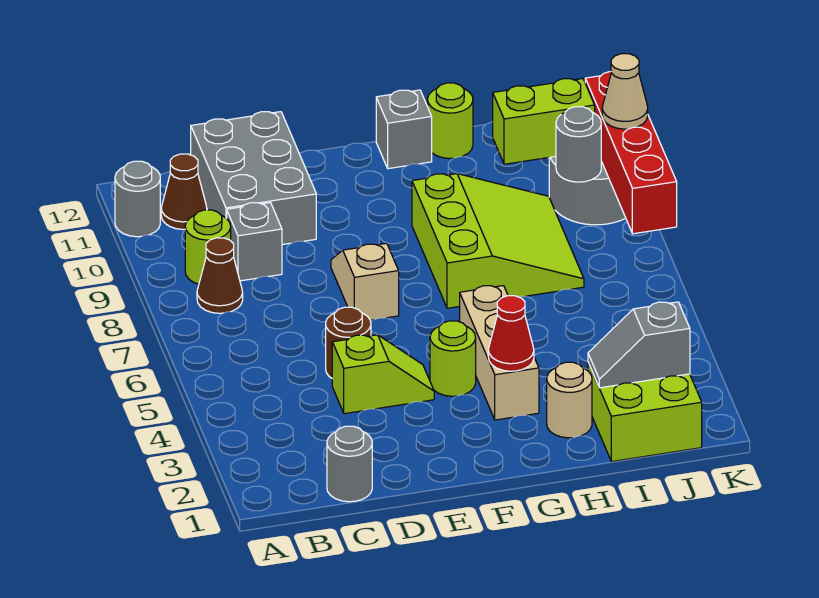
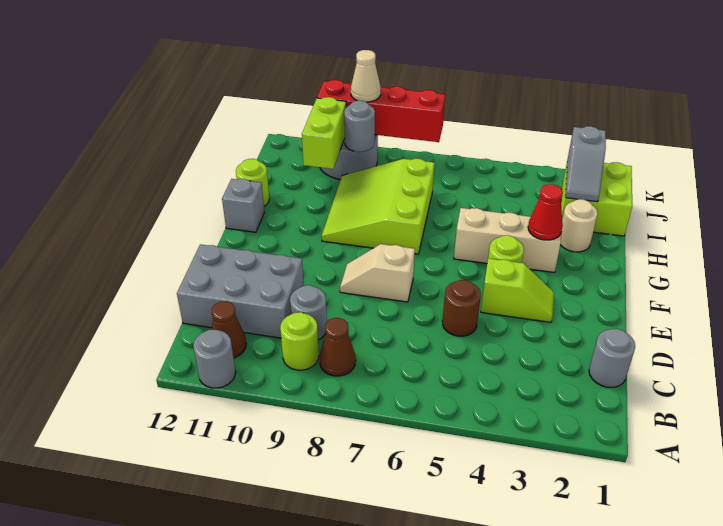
grey 1x1 brick [227,203,282,281] -> grey 1x1 round brick [290,285,327,340]
lime 1x2 slope [332,335,434,414] -> lime 1x2 slope turned to [481,258,554,322]
lime 3x3 slope [412,174,584,308] -> lime 3x3 slope turned to [321,159,434,254]

